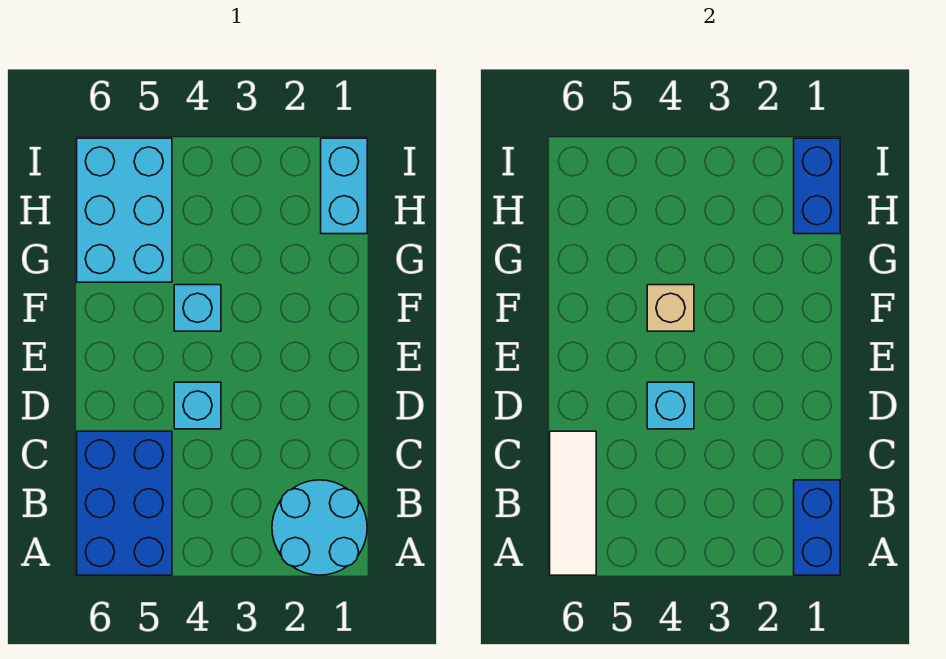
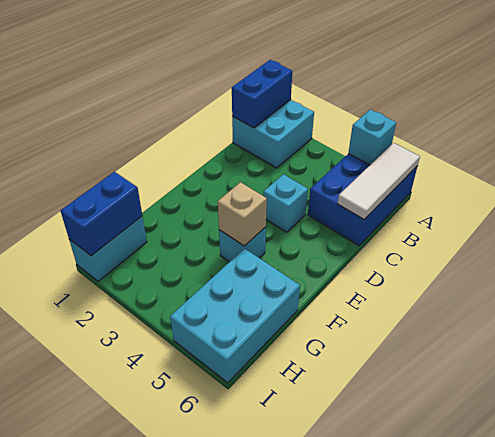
cyan 2x2 round brick [272,480,367,575] -> cyan 2x2 brick [232,100,314,168]
cyan 1x1 brick [647,382,694,429] -> cyan 1x1 brick moved to [348,110,396,165]

